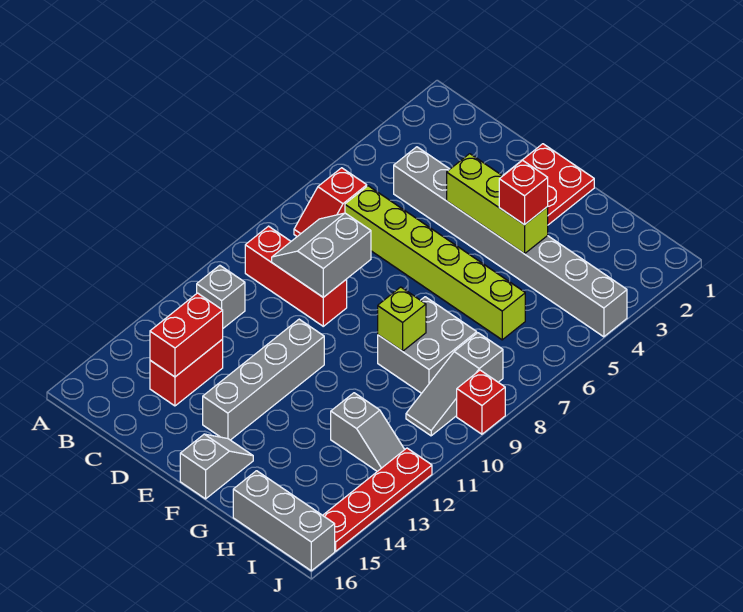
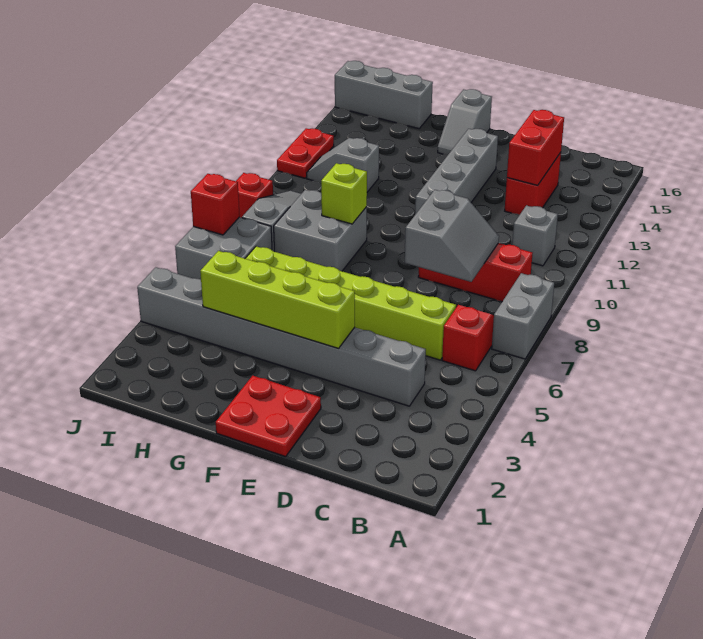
none -> grey 1x2 brick [492,273,554,359]
lime 1x3 brick [447,154,548,254] -> lime 1x4 brick [200,251,355,348]
red 1x1 brick [499,160,548,225] -> red 1x1 brick moved to [191,174,240,235]
none -> grey 2x2 brick [175,217,272,279]
red 1x4 plate [323,448,432,551] -> red 1x2 plate [277,128,334,178]

